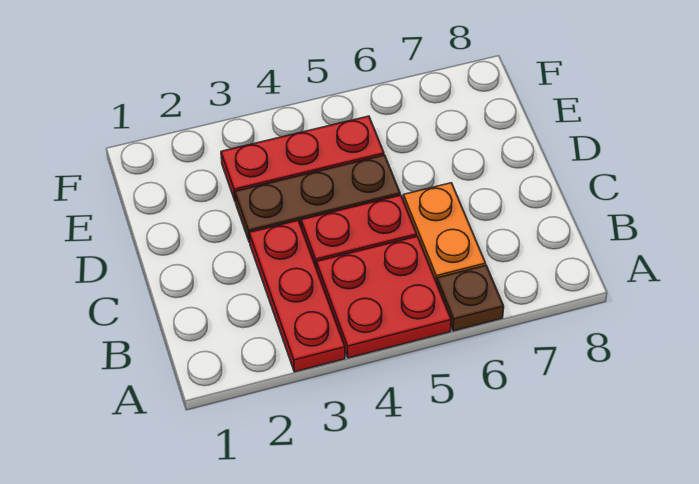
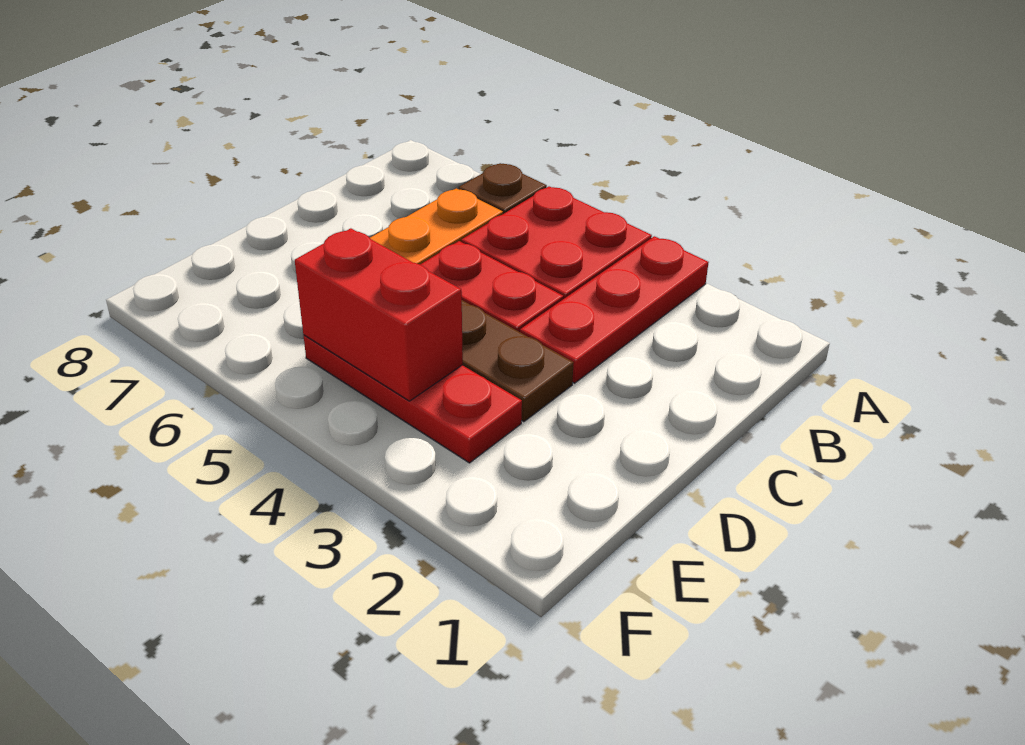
none -> red 1x2 brick [295,228,463,401]

